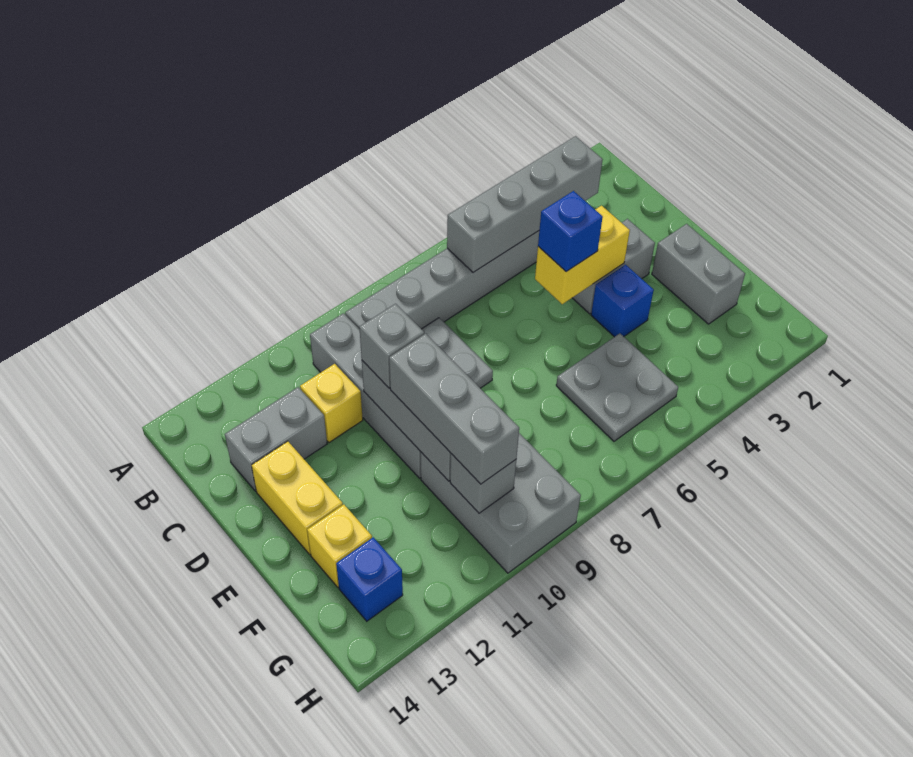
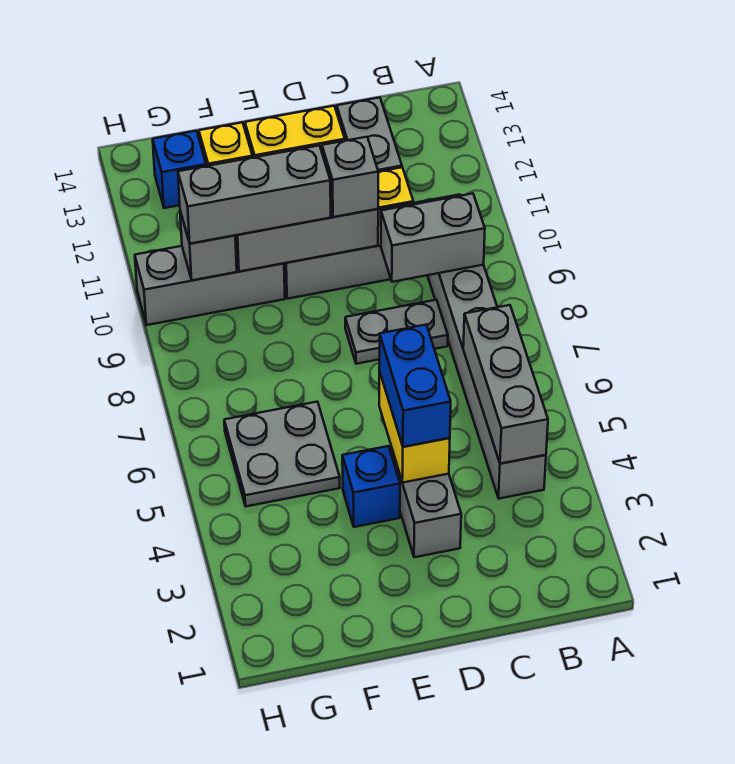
grey 1x4 brick [447,136,603,272] -> grey 1x3 brick [463,305,548,464]
blue 1x1 brick [538,191,603,272] -> blue 1x2 brick [379,325,451,447]
grey 1x2 brick [652,224,745,324] -> grey 1x2 brick moved to [381,194,485,282]
grey 2x3 brick [421,433,581,573] -> grey 1x3 brick [135,246,285,325]

